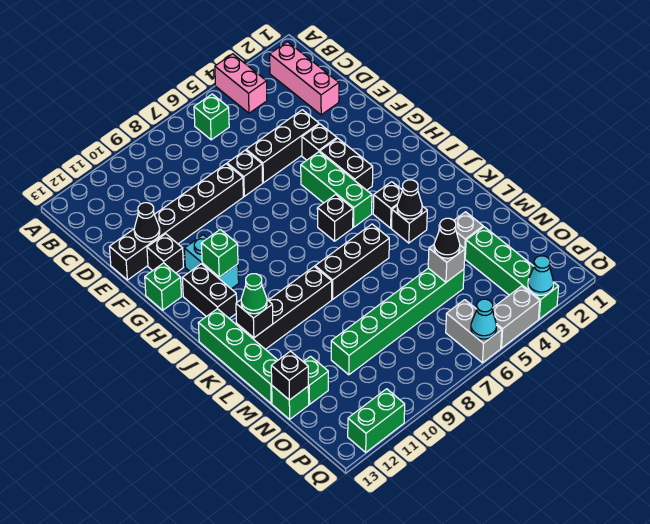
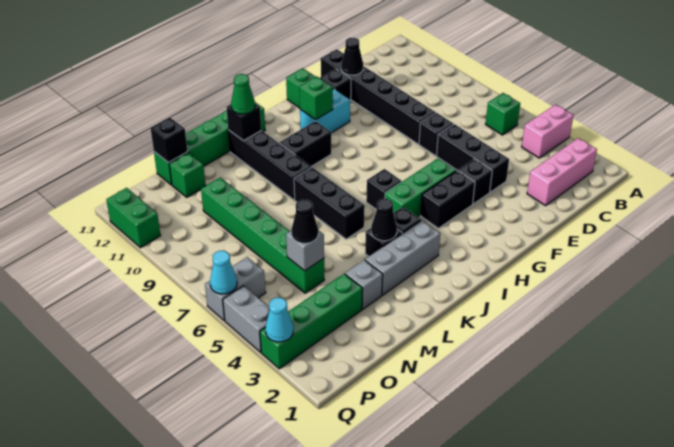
black 1x2 brick [182,264,237,318] -> black 1x2 brick moved to [279,121,331,167]
none -> grey 1x3 brick [365,220,440,295]

